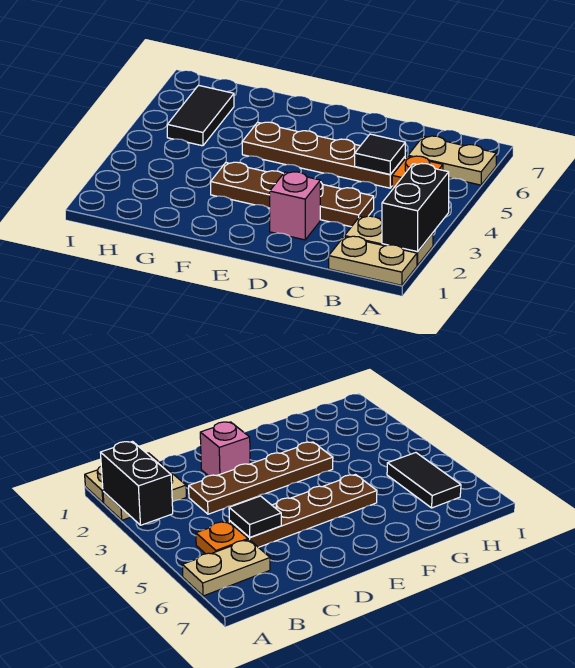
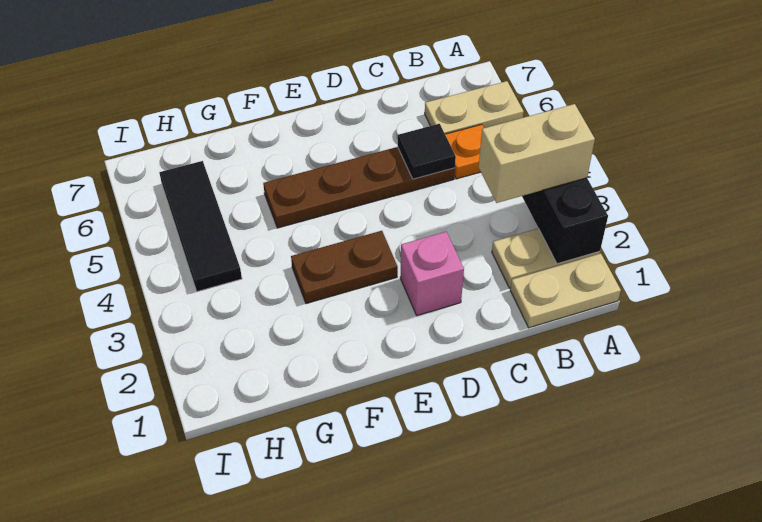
none -> tan 1x2 brick [479,104,595,203]
brown 1x4 plate [211,162,374,227] -> brown 1x2 plate [291,231,398,304]
black 1x2 tile [167,85,234,146] -> black 1x3 tile [159,161,242,292]

